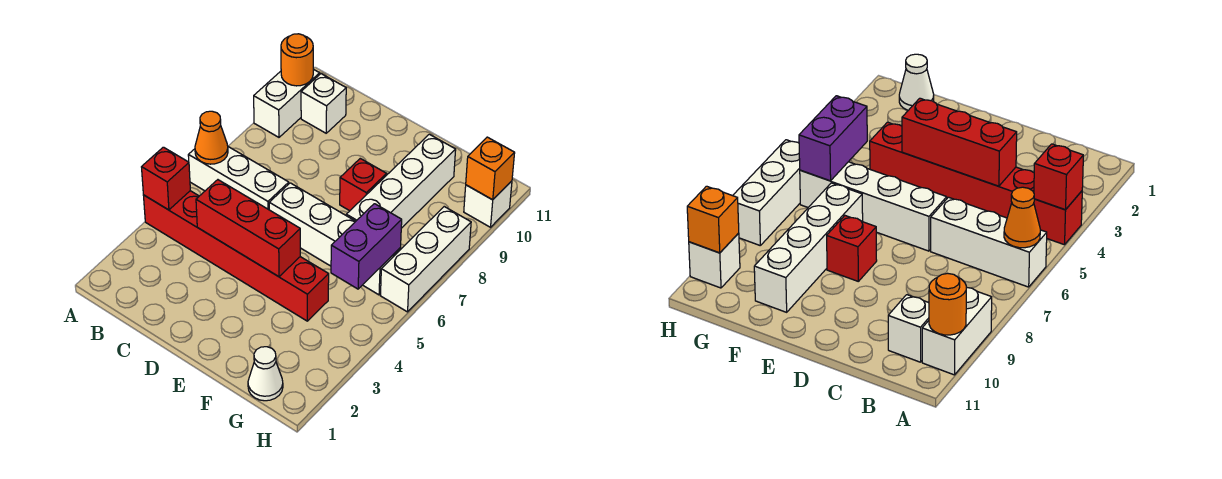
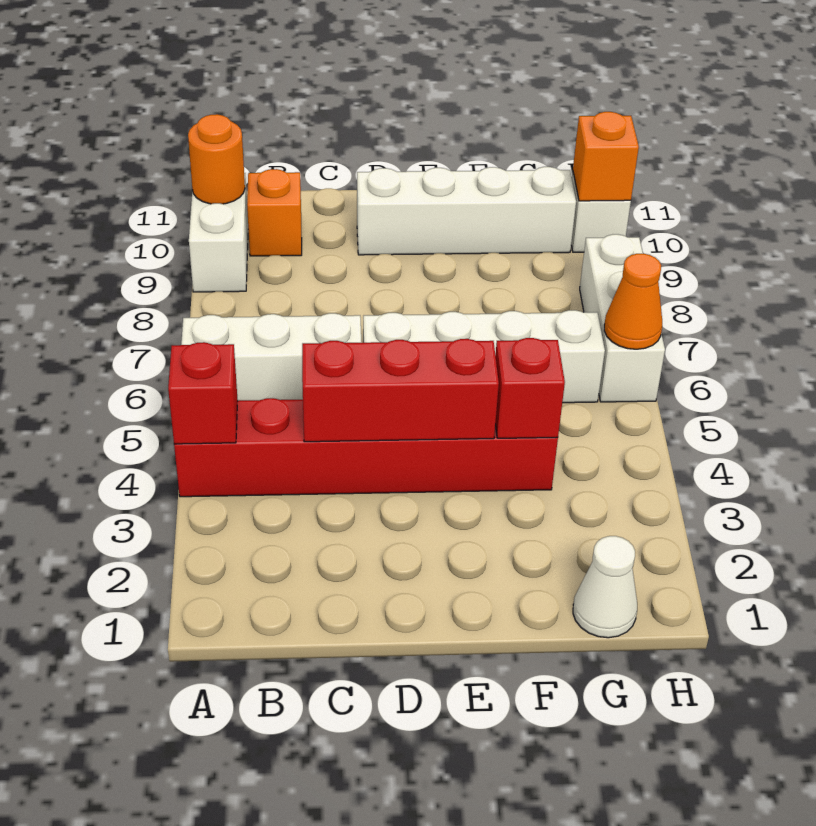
orange 1x1 cone [195,111,228,164] -> orange 1x1 cone moved to [604,254,662,349]
white 1x1 brick [301,74,346,133] -> orange 1x1 brick [247,169,302,256]
red 1x1 brick [340,158,386,211] -> red 1x1 brick moved to [495,338,565,438]
white 1x4 brick [346,134,456,228] -> white 1x4 brick turned to [357,167,576,255]
purple 1x2 brick [331,204,402,289] -> none

